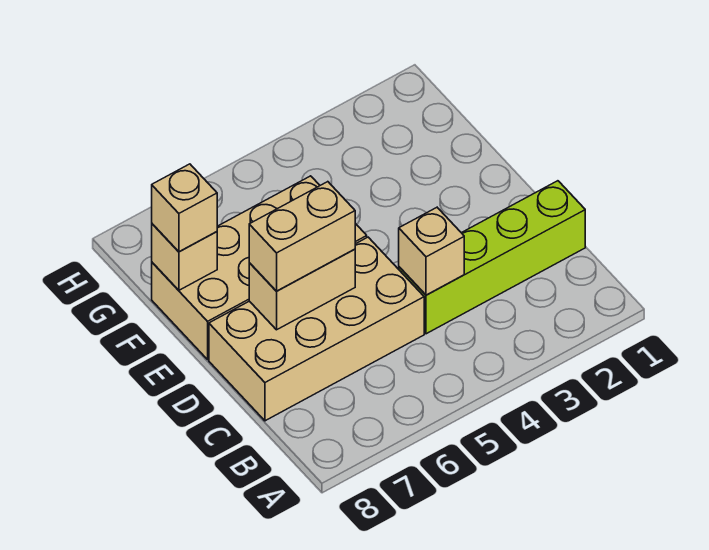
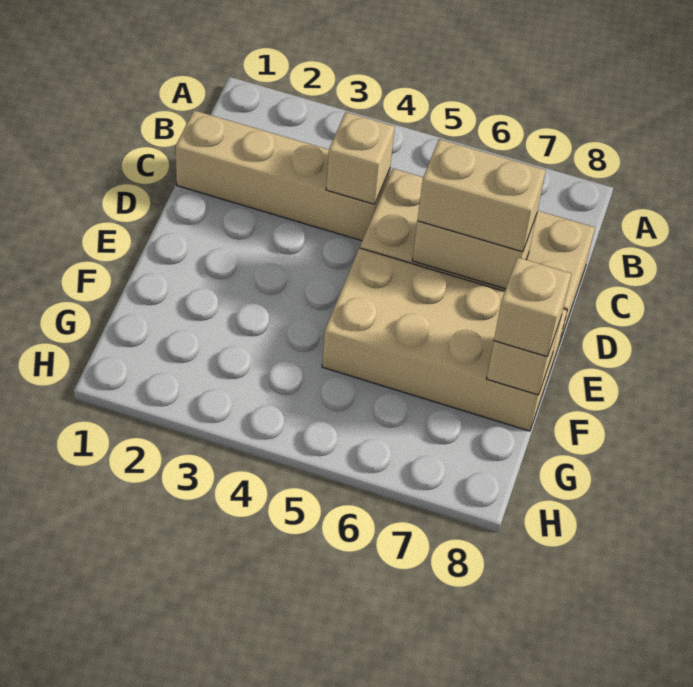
lime 1x4 brick [399,181,585,334] -> tan 1x4 brick [175,110,390,241]

